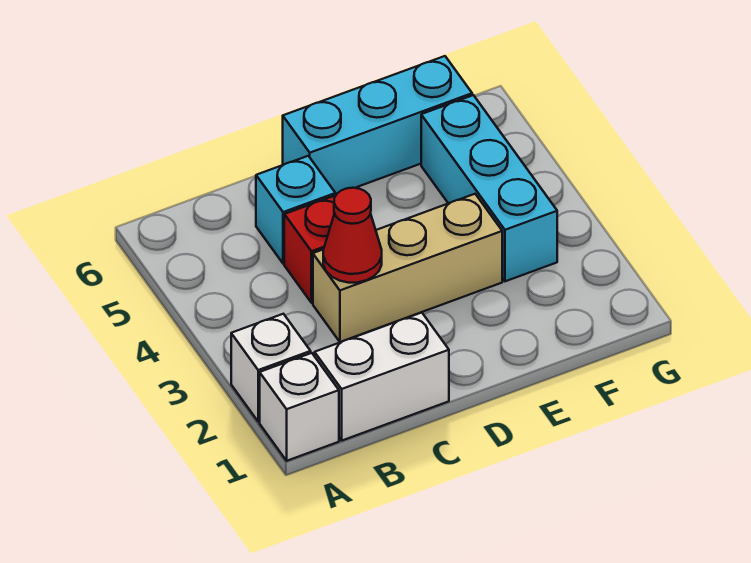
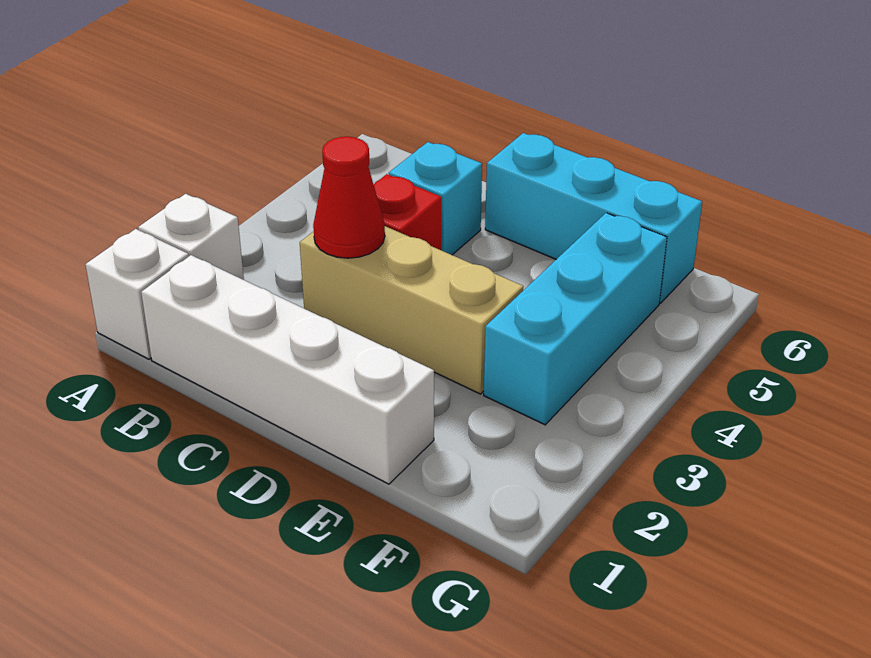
white 1x2 brick [315,312,449,440] -> white 1x4 brick [141,255,434,484]

